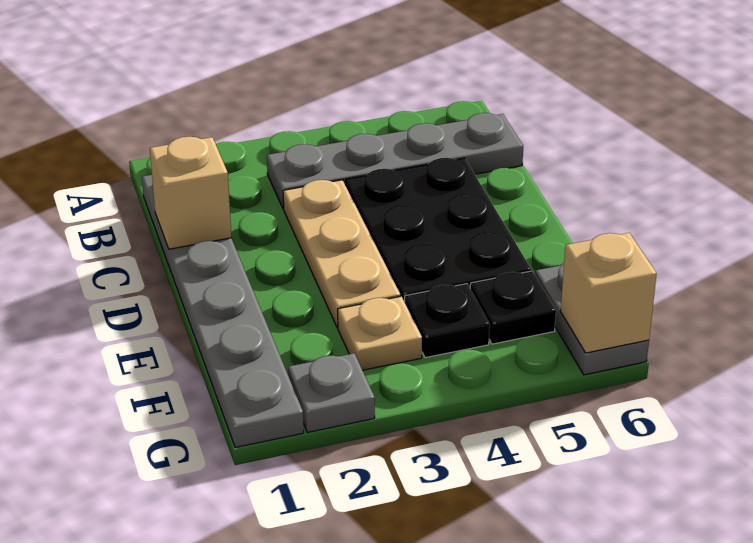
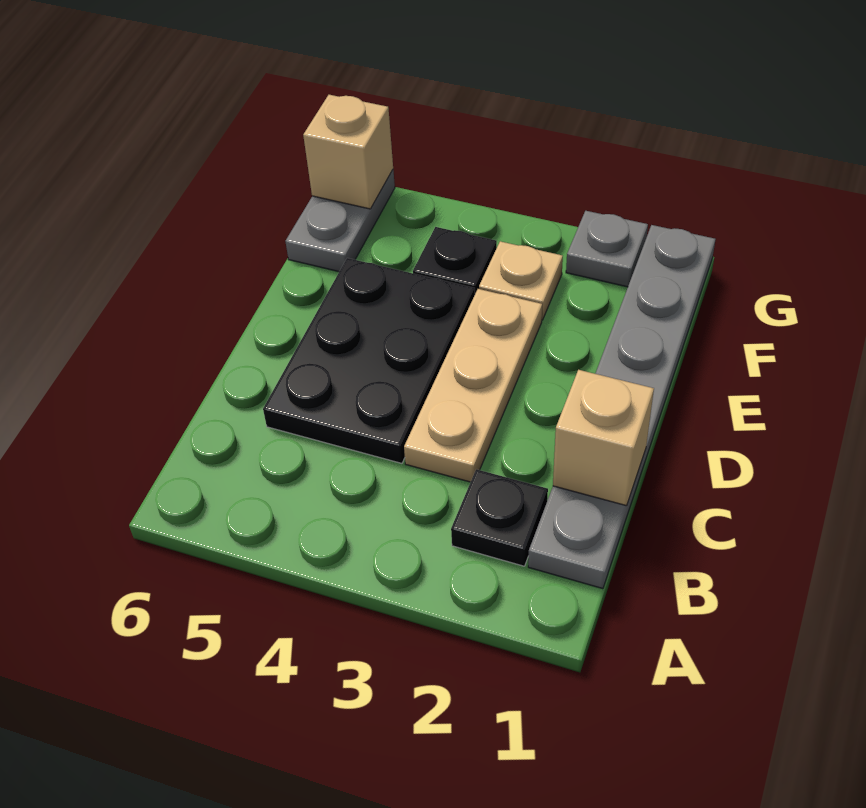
grey 1x4 plate [267,113,523,209] -> none
black 1x1 plate [470,271,556,344] -> black 1x1 plate moved to [451,469,548,566]

